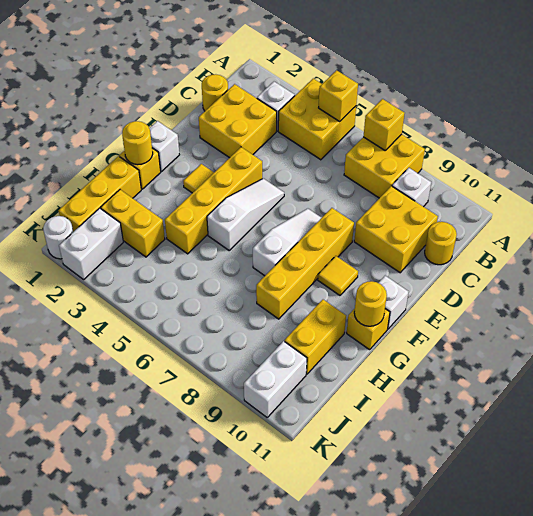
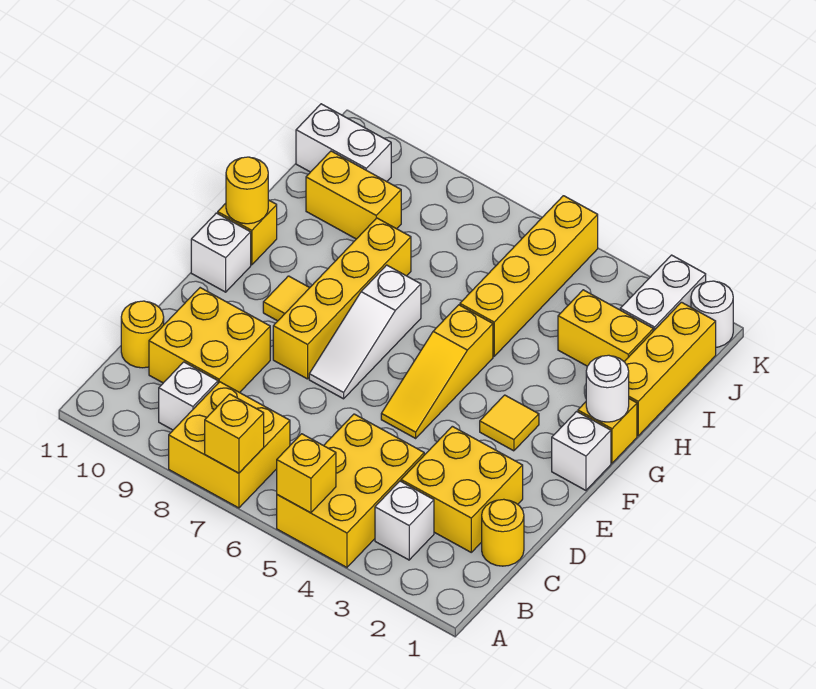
yellow 2x2 brick [278,79,356,160] -> yellow 2x3 brick [277,414,424,567]
yellow 1x4 brick [165,147,262,254] -> yellow 1x4 brick moved to [460,196,598,356]
white 1x3 slope [207,178,284,250] -> yellow 1x3 slope [381,305,493,438]
yellow 1x1 round brick [122,121,153,165] -> white 1x1 round brick [586,355,629,422]
yellow 1x2 brick [285,300,346,374] -> yellow 1x2 brick turned to [306,151,401,239]
white 1x2 brick [244,341,307,417] -> white 1x2 brick turned to [296,104,391,182]

